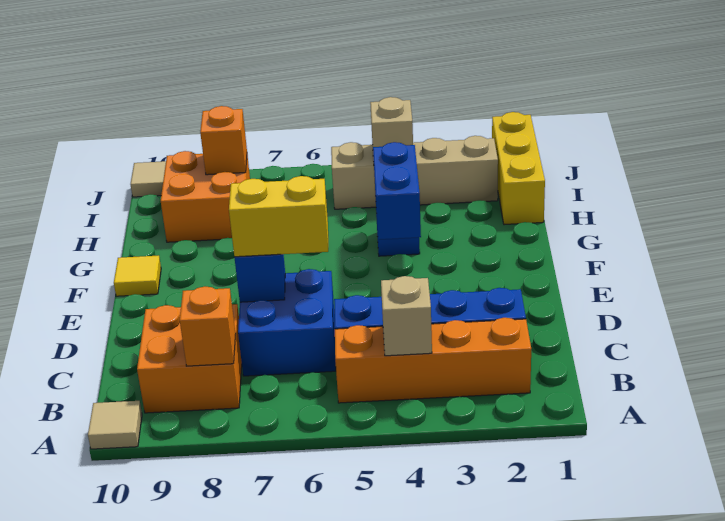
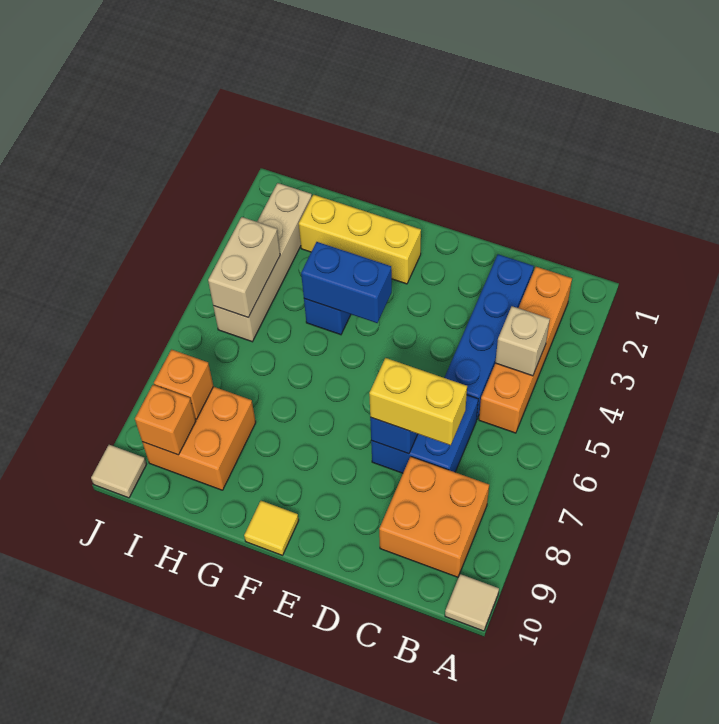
orange 1x1 brick [180,287,236,366] -> orange 1x1 brick moved to [135,385,196,455]
yellow 1x2 brick [229,176,328,257] -> yellow 1x2 brick turned to [369,358,467,445]
yellow 1x3 brick [492,112,545,225] -> yellow 1x3 brick moved to [299,195,421,284]
tan 1x1 brick [370,97,413,161] -> tan 1x2 brick [208,217,280,318]

